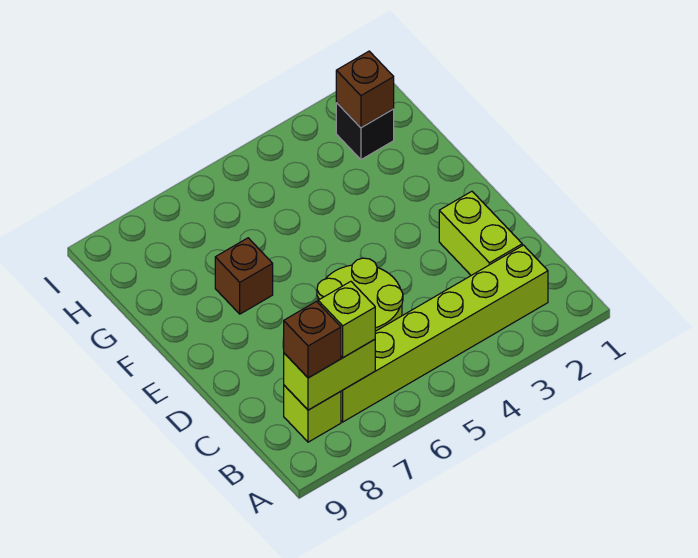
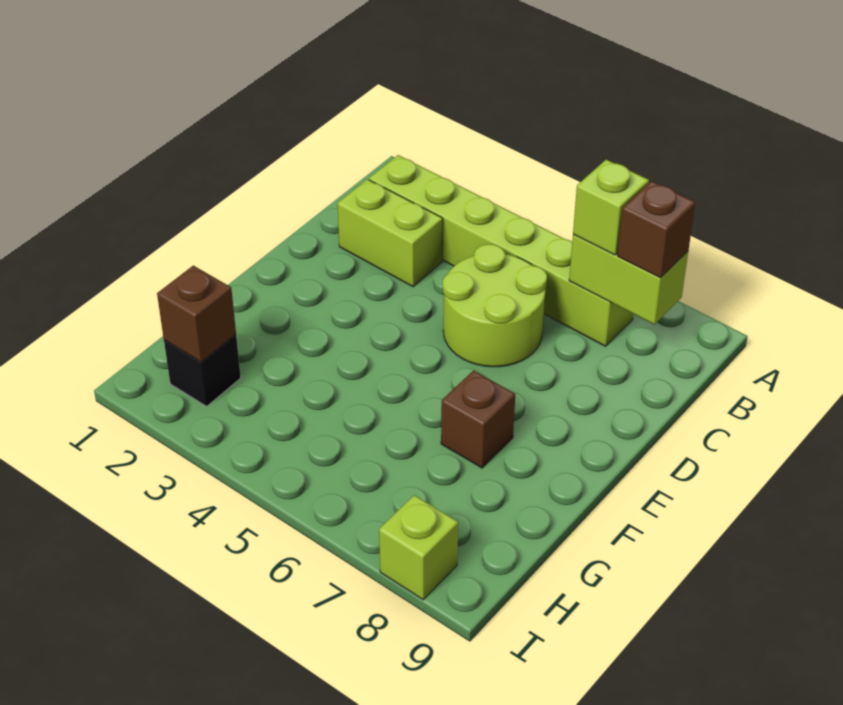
lime 1x1 brick [284,385,341,442] -> lime 1x1 brick moved to [379,495,458,600]
lime 1x2 brick [439,191,522,275] -> lime 1x2 brick turned to [337,179,443,287]

